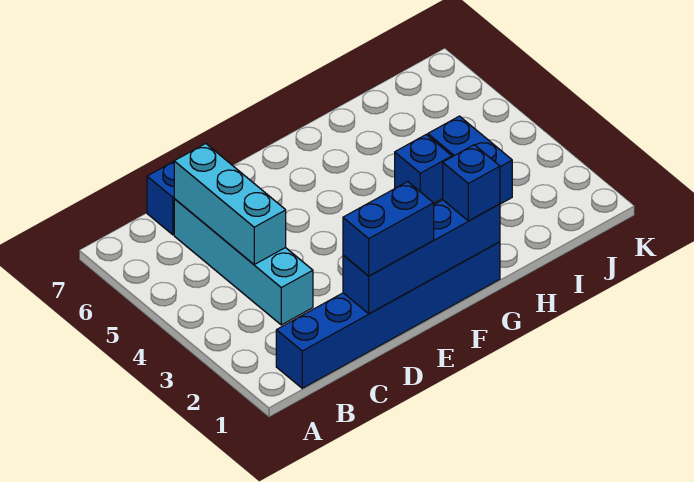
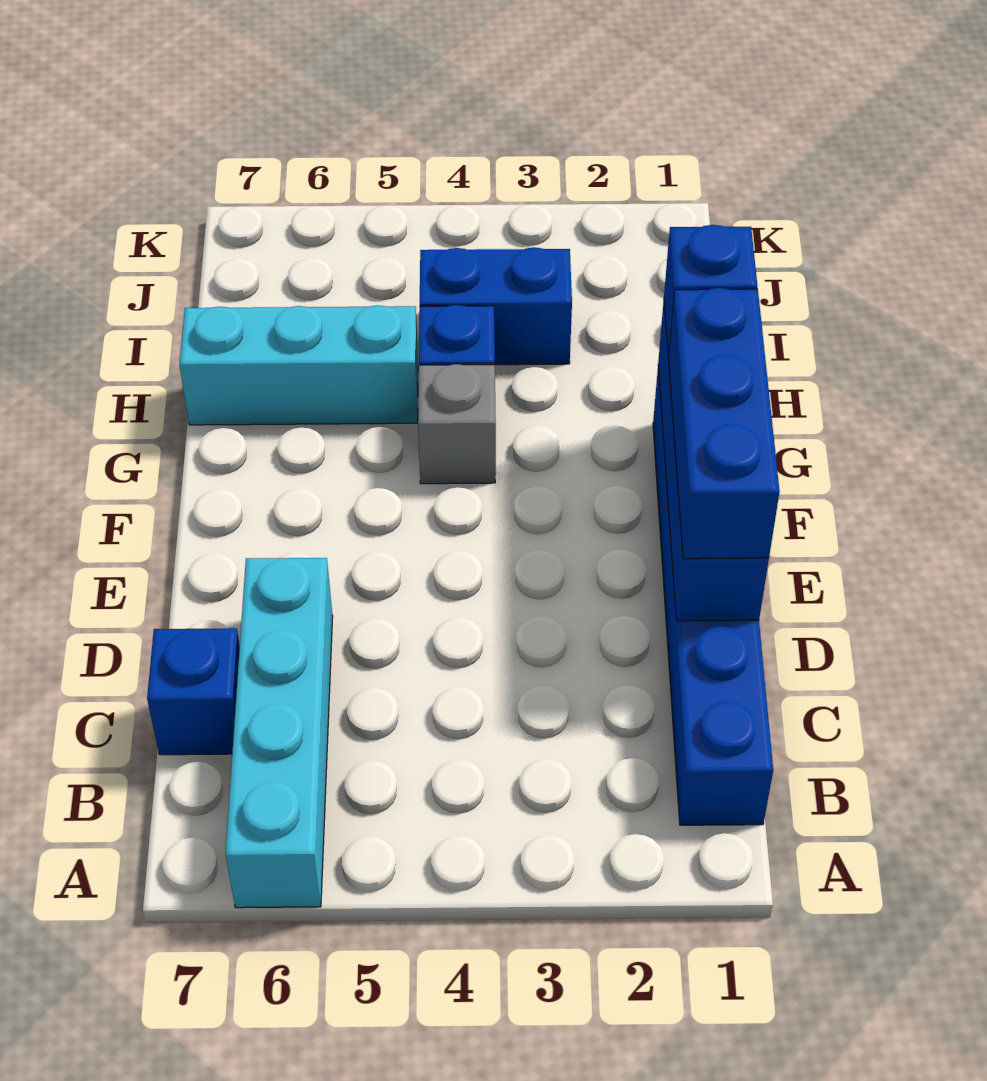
cyan 1x4 brick [174,199,313,325] -> cyan 1x4 brick turned to [225,558,333,908]
cyan 1x3 brick [174,144,286,264] -> cyan 1x3 brick moved to [179,305,418,425]
blue 1x2 brick [343,182,434,276] -> blue 1x3 brick [668,288,780,559]
none -> grey 1x1 brick [418,364,496,484]

